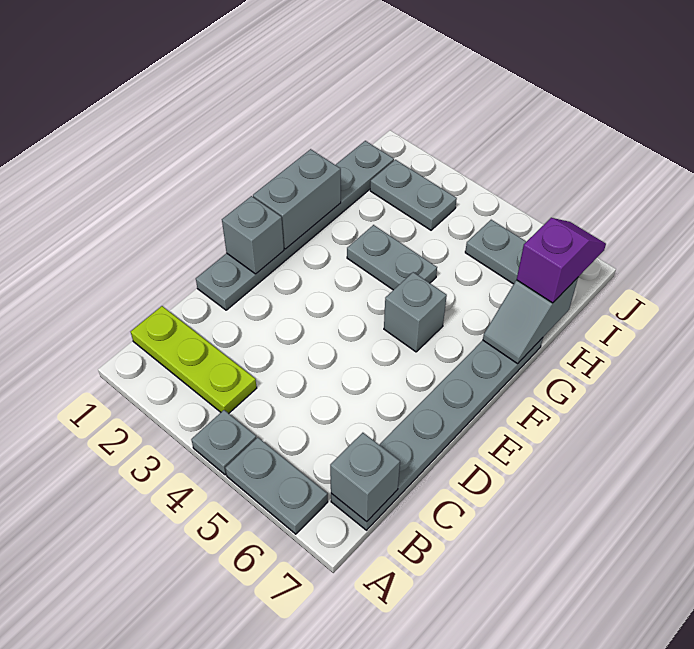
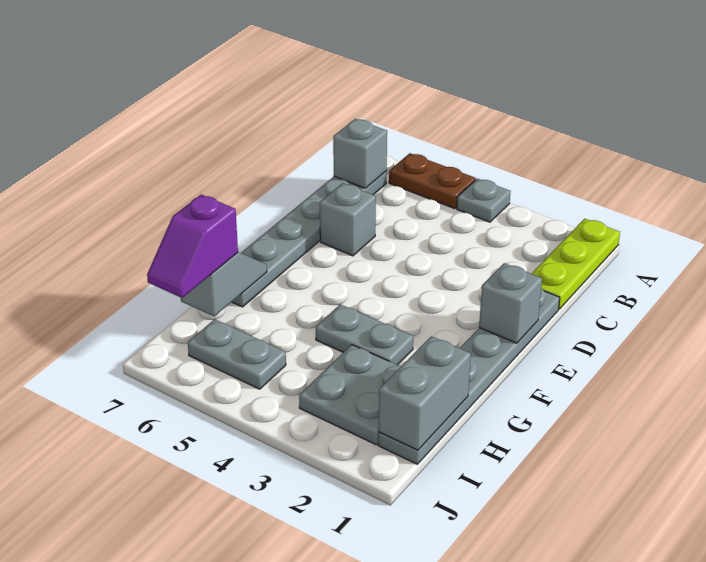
grey 1x2 plate [225,437,328,534] -> brown 1x2 plate [389,153,476,209]
lime 1x3 plate [131,306,257,413] -> lime 1x3 plate turned to [532,219,620,309]
grey 1x2 brick [253,149,341,249] -> grey 1x2 brick moved to [379,336,471,450]
grey 1x1 brick [384,272,447,352] -> grey 1x1 brick moved to [320,183,376,256]
grey 1x2 plate [370,160,457,230] -> grey 2x2 plate [299,345,401,445]

